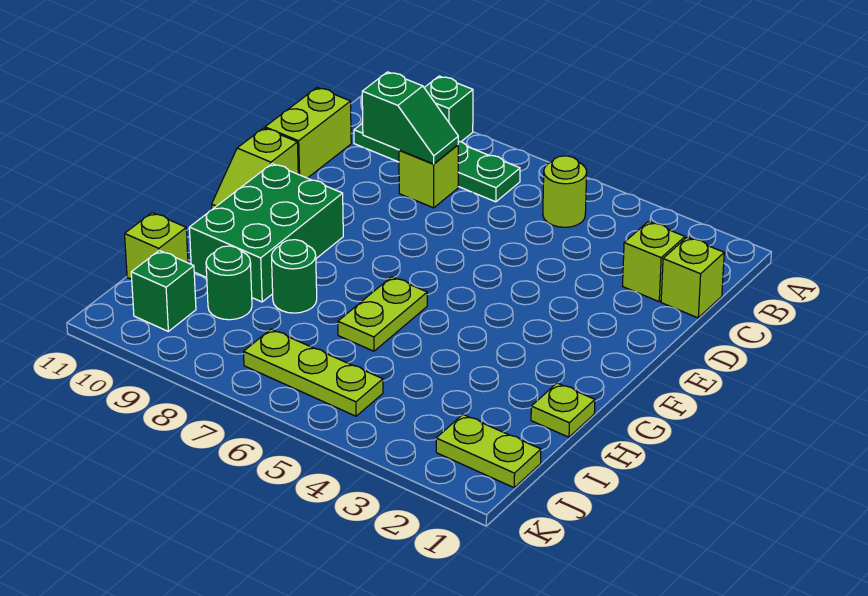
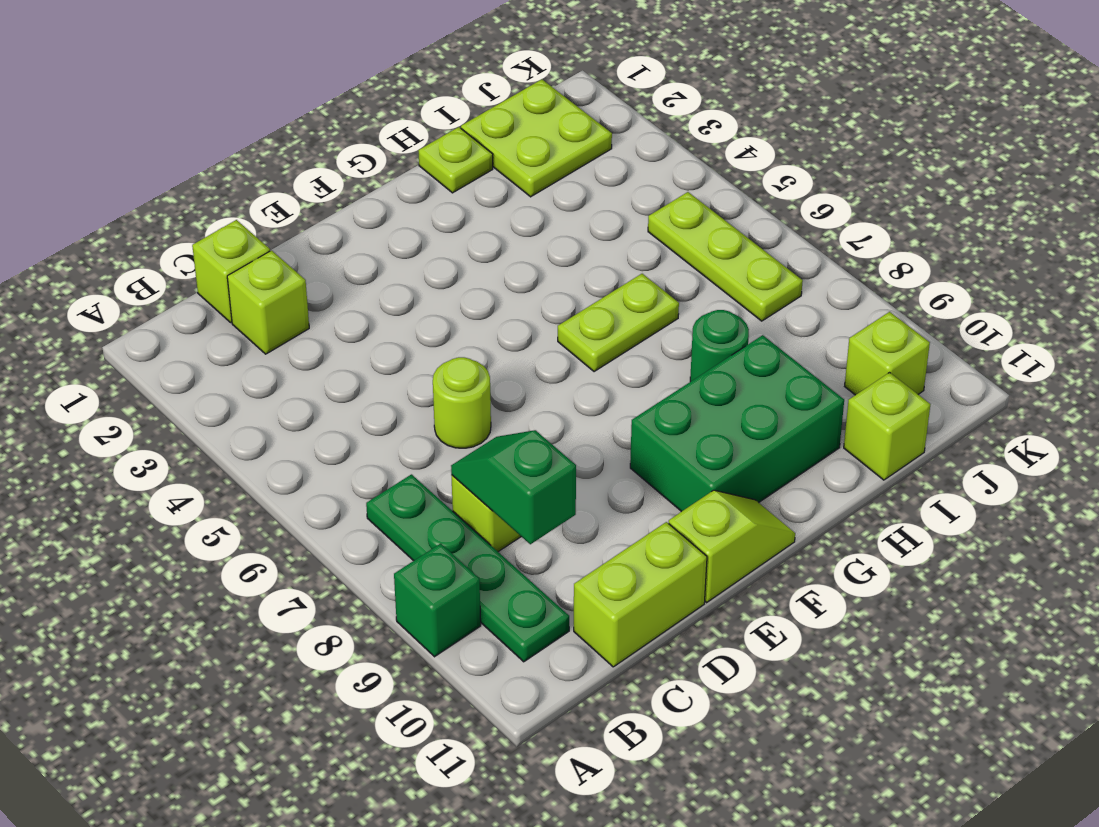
lime 1x1 round brick [543,156,587,227] -> lime 1x1 round brick moved to [433,357,491,448]
green 1x1 round brick [206,246,252,320] -> none
lime 1x2 plate [436,415,541,488] -> lime 2x2 plate [461,79,612,197]
green 1x1 brick [131,251,196,331] -> lime 1x1 brick [845,312,930,395]

